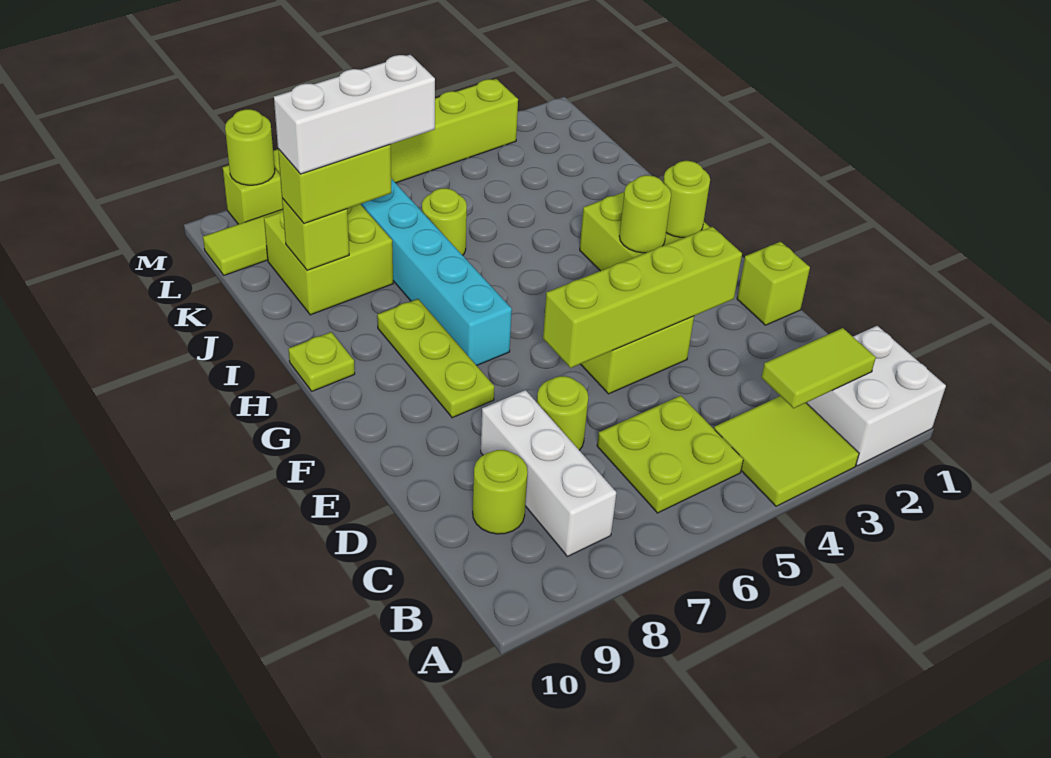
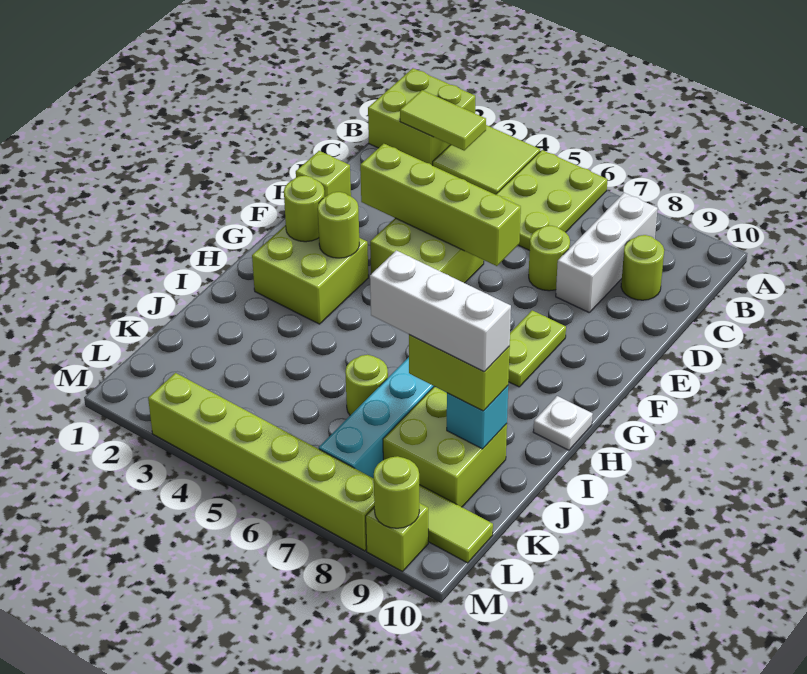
white 2x2 brick [807,326,946,466] -> lime 2x2 brick [368,68,475,166]
lime 2x2 plate [597,396,743,513] -> lime 2x3 plate [496,150,608,251]
lime 1x3 plate [377,299,494,418] -> lime 1x2 plate [508,310,566,387]
lime 1x1 plate [288,332,355,391] -> white 1x1 plate [533,396,593,450]
lime 1x1 brick [282,198,349,270] -> cyan 1x1 brick [447,386,508,449]

